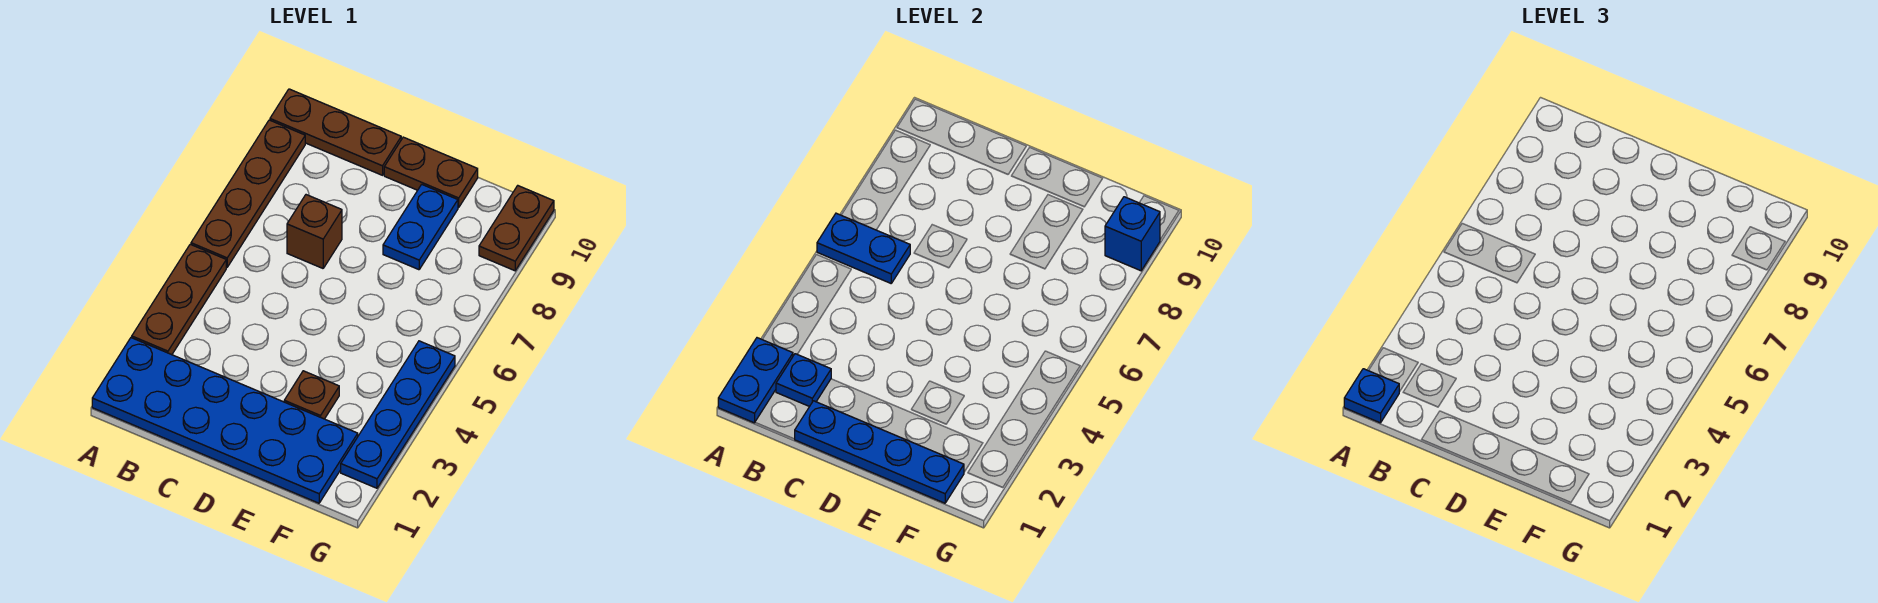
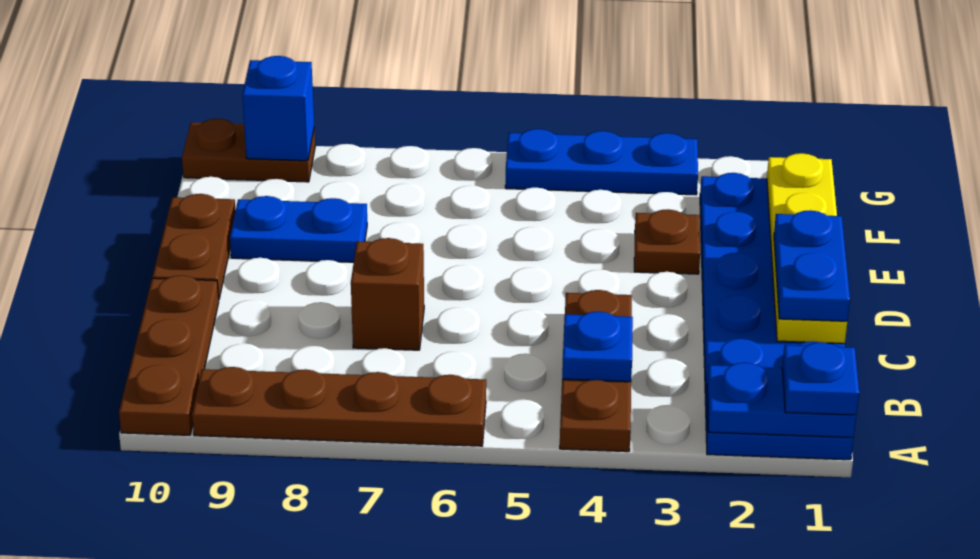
brown 1x3 plate [132,244,226,355] -> brown 1x3 plate turned to [560,290,632,452]
blue 1x2 plate [817,213,910,283] -> blue 1x2 plate moved to [774,210,850,321]
blue 1x1 plate [776,354,831,407] -> blue 1x1 plate moved to [562,312,633,382]
blue 1x4 plate [795,401,964,503] -> yellow 1x4 plate [767,153,847,344]
blue 1x4 plate [341,341,455,488] -> blue 1x3 plate [505,129,698,195]

